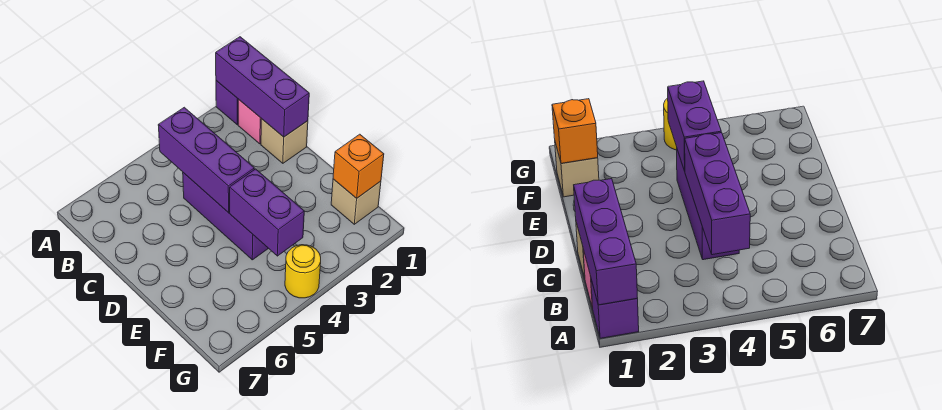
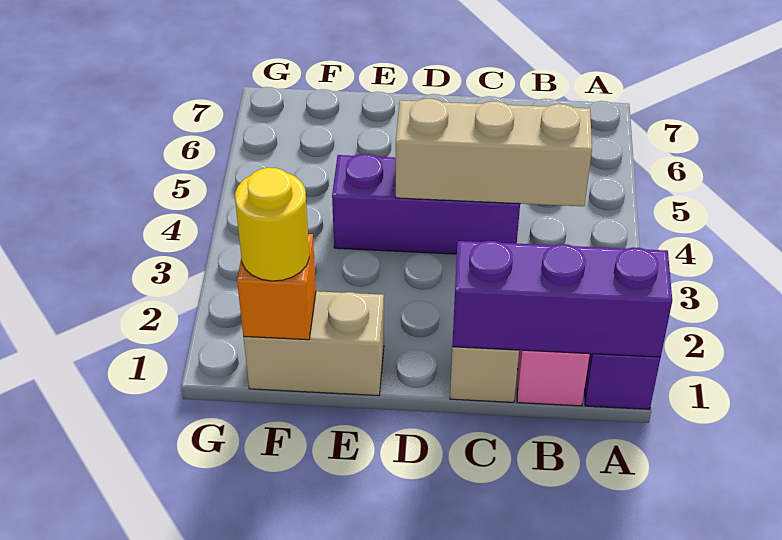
purple 1x3 brick [158,107,254,213] -> tan 1x3 brick [396,99,592,206]
purple 1x2 brick [230,169,304,256] -> none
tan 1x1 brick [331,179,381,224] -> tan 1x2 brick [243,291,384,396]
yellow 1x1 round brick [285,245,321,298] -> yellow 1x1 round brick moved to [235,168,309,281]

